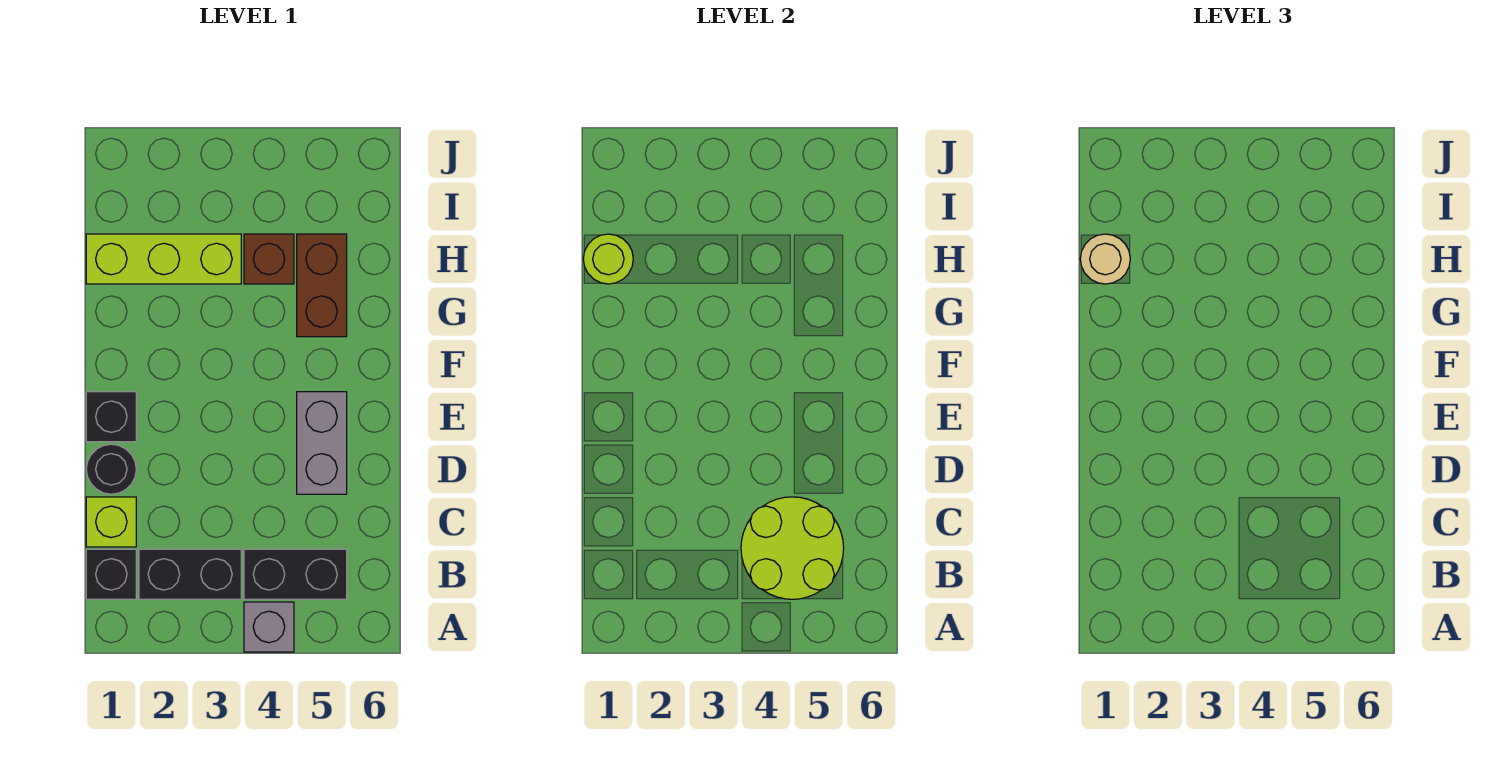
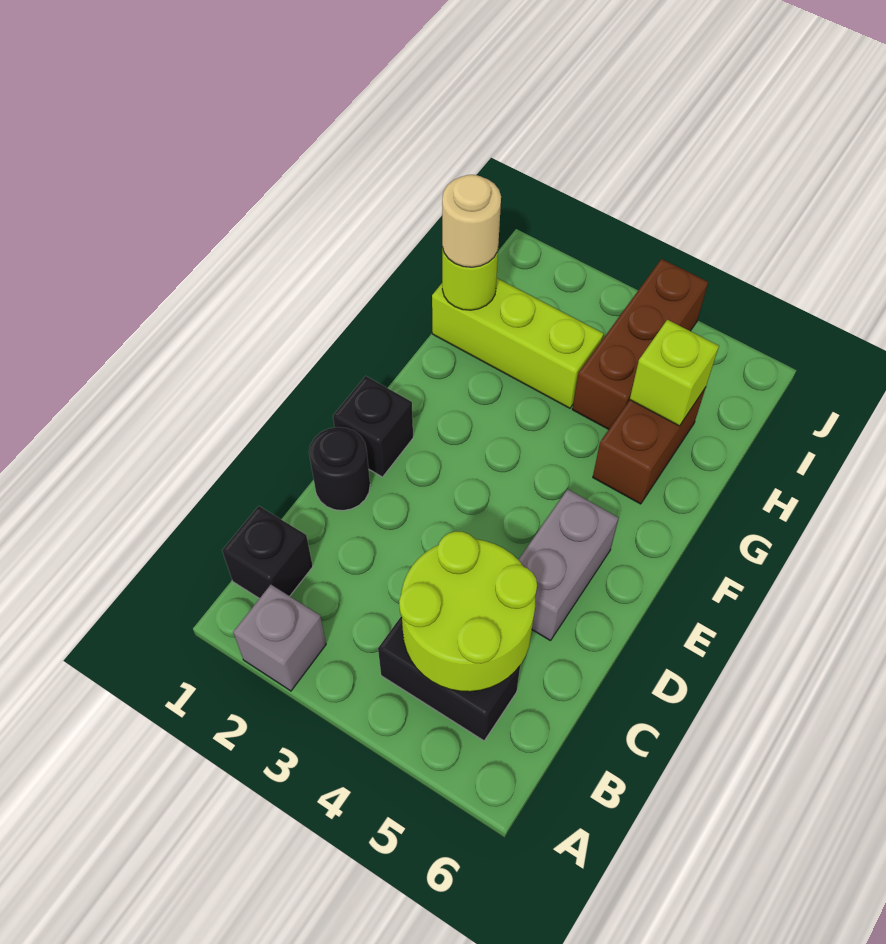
grey 1x1 brick [244,602,294,652] -> grey 1x1 brick moved to [233,585,326,691]
black 1x2 brick [139,549,241,599] -> none
lime 1x1 brick [86,497,136,547] -> lime 1x1 brick moved to [630,320,719,426]
brown 1x1 brick [244,234,294,284] -> brown 1x3 brick [572,259,708,429]

